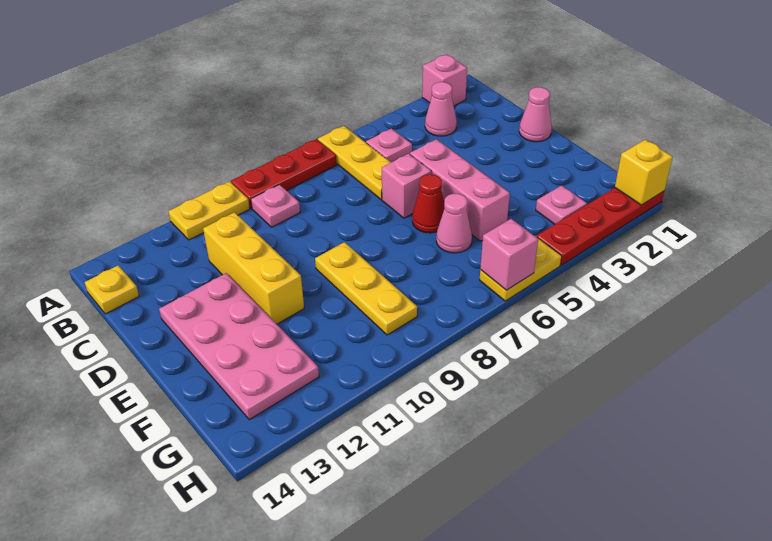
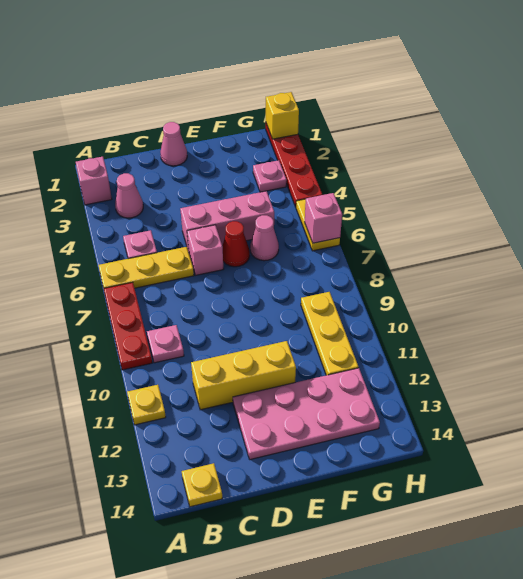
yellow 1x2 plate [169,181,250,240] -> yellow 1x1 plate [127,385,166,425]
yellow 1x3 plate [315,242,417,335] -> yellow 1x3 plate turned to [301,292,358,375]

